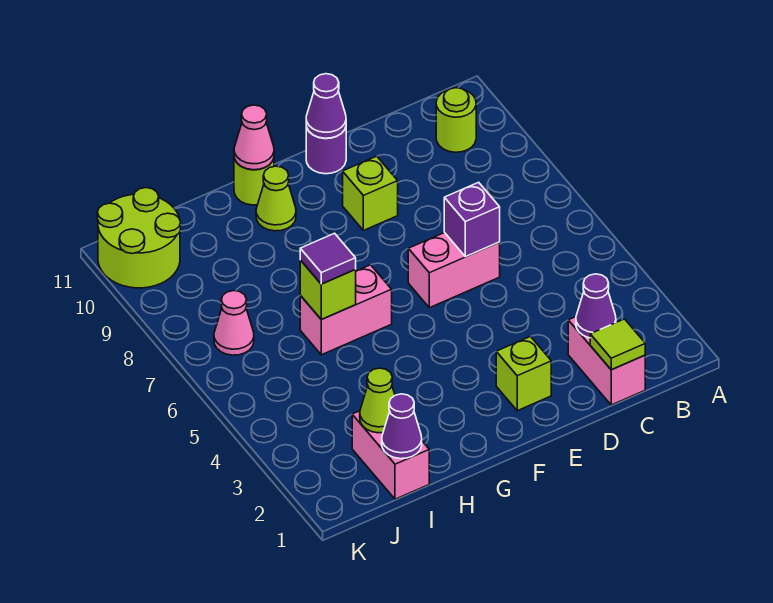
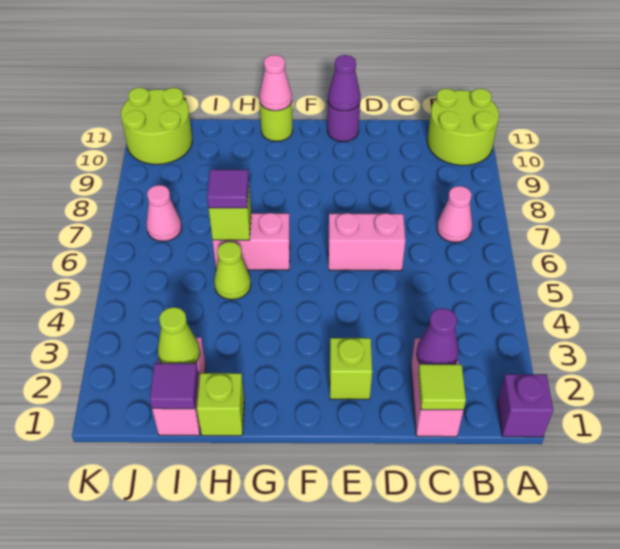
none -> pink 1x1 cone [437,186,472,242]
lime 1x1 round brick [436,88,476,152] -> lime 2x2 round brick [427,89,499,165]
purple 1x1 brick [444,182,500,257] -> purple 1x1 brick moved to [497,374,553,437]
lime 1x1 brick [343,156,398,230] -> lime 1x1 brick moved to [197,373,244,436]
lime 1x1 cone [256,166,296,231] -> lime 1x1 cone moved to [214,242,251,300]
purple 1x1 cone [382,394,422,459] -> purple 1x1 tile [150,363,198,409]

